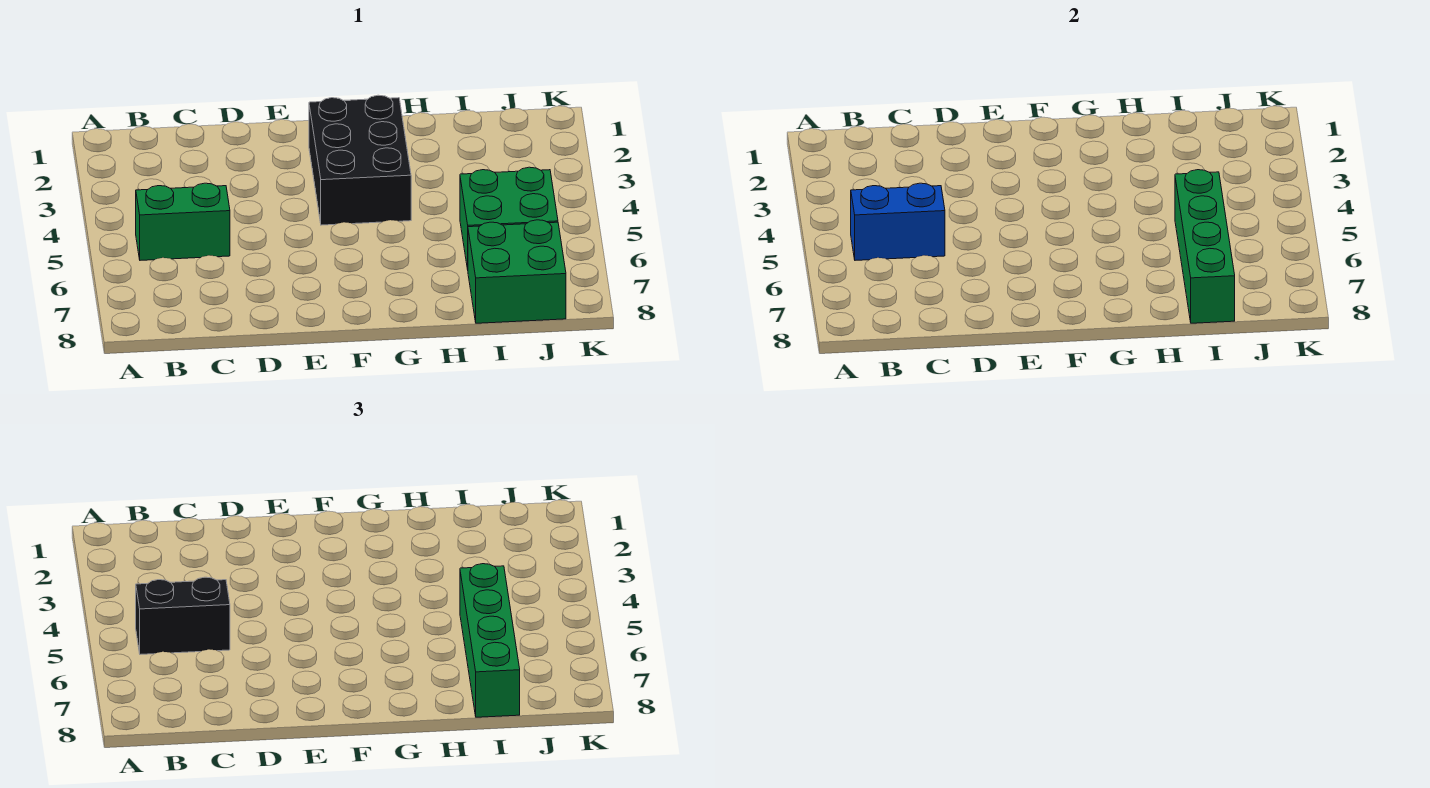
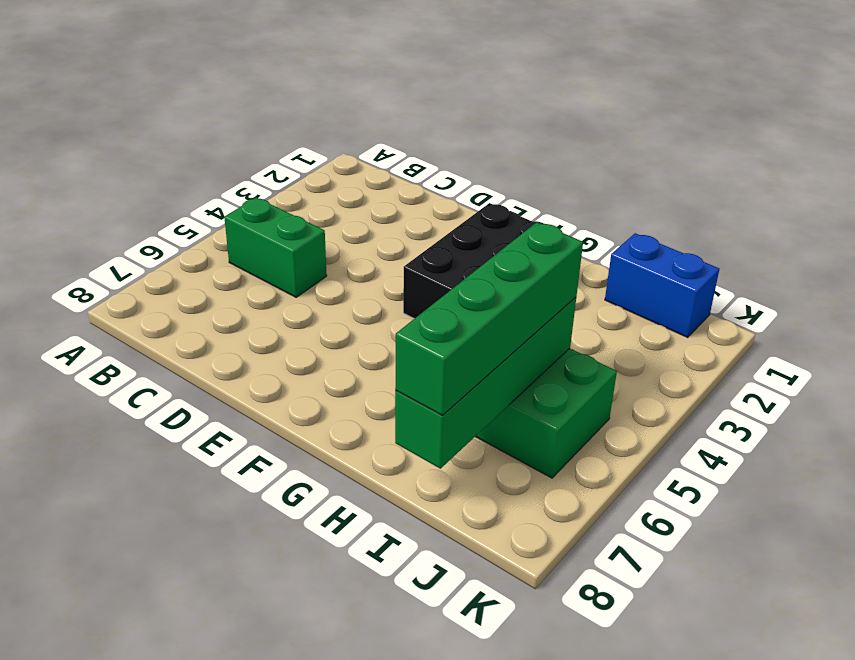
blue 1x2 brick [851,183,945,260] -> blue 1x2 brick moved to [605,233,719,337]
black 1x2 brick [136,577,230,654] -> none
green 2x2 brick [468,220,566,323] -> none

